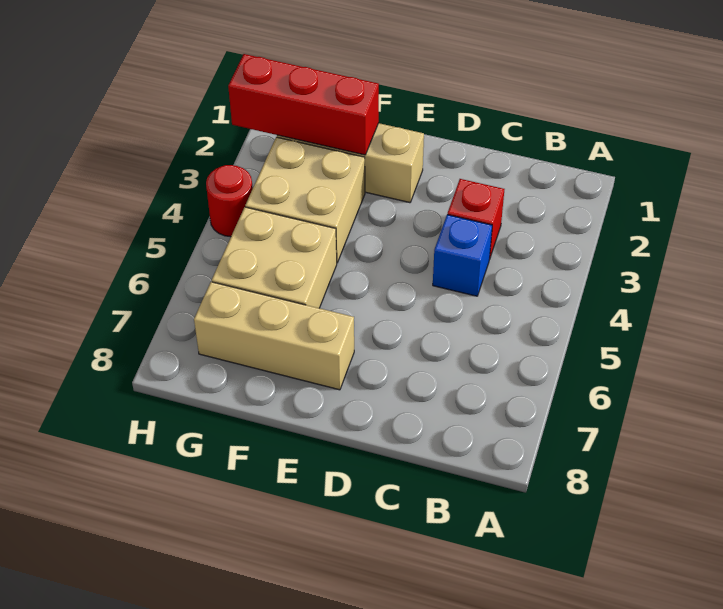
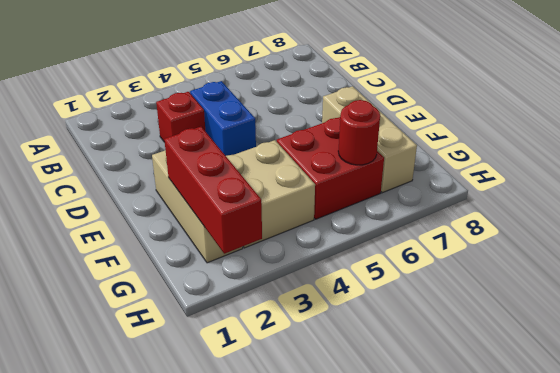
blue 1x1 brick [433,215,492,296] -> blue 1x2 brick [190,81,256,156]
tan 2x2 brick [212,207,337,308] -> red 2x2 brick [277,117,384,219]
red 1x1 round brick [206,165,253,237] -> red 1x1 round brick moved to [338,100,380,165]

